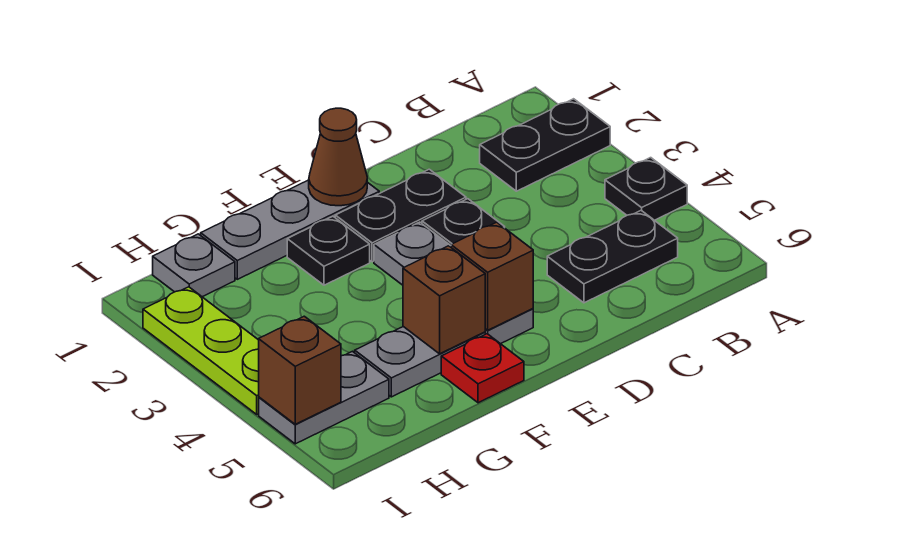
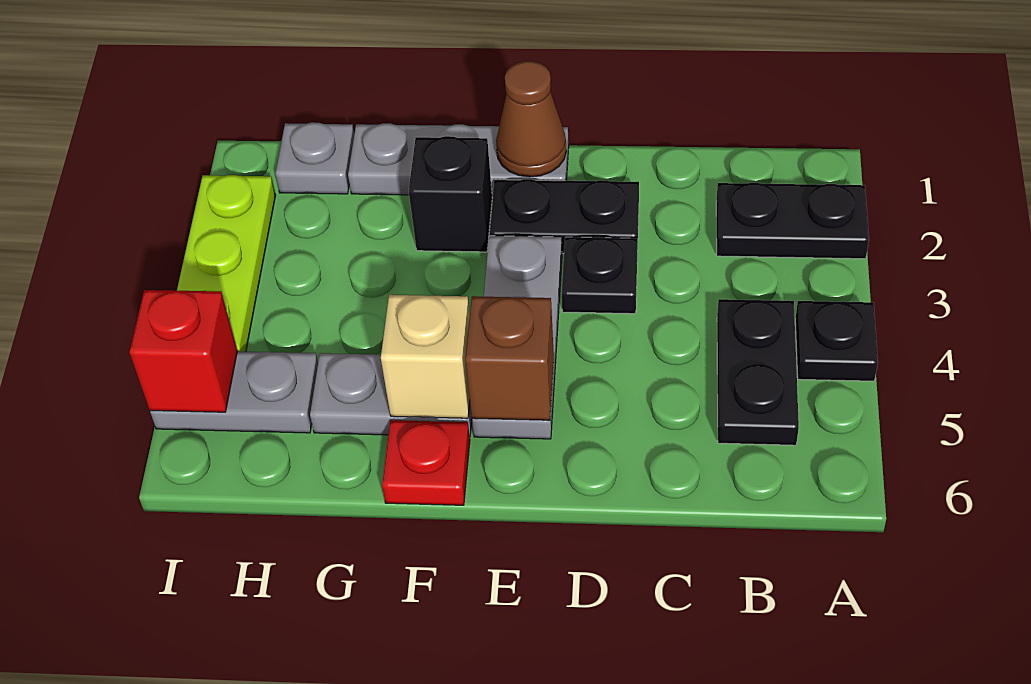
black 1x2 plate [547,210,678,303] -> black 1x2 plate turned to [717,299,799,445]
black 1x1 plate [287,217,370,285] -> black 1x1 brick [409,136,492,252]
brown 1x1 brick [403,246,485,354] -> tan 1x1 brick [381,295,470,418]
brown 1x1 brick [259,316,341,424] -> red 1x1 brick [130,290,237,412]

